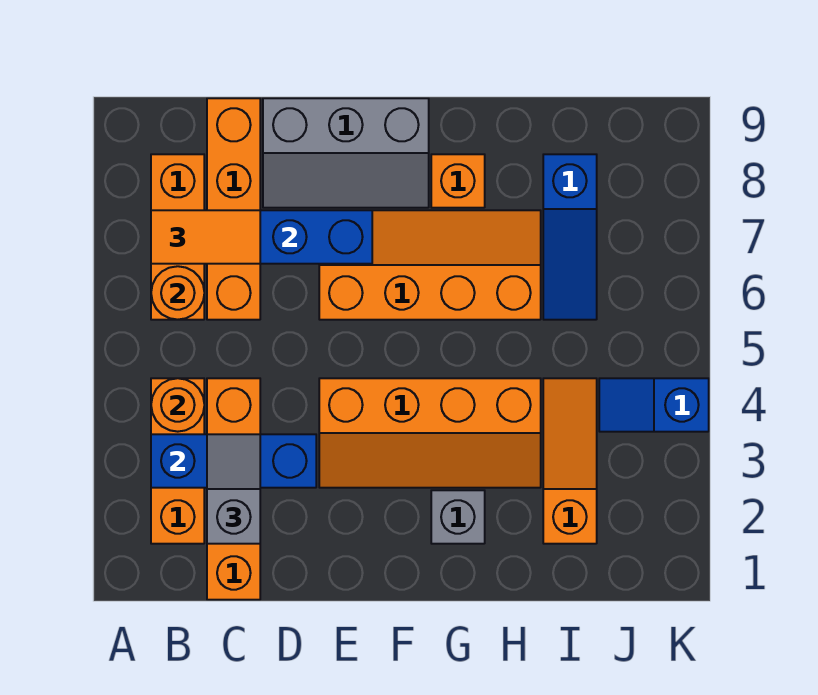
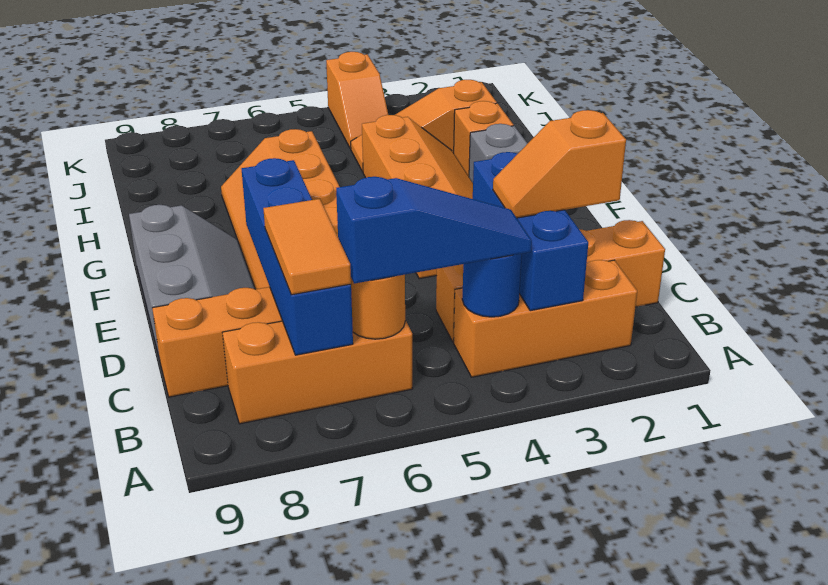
orange 1x1 round brick [151,378,204,432] -> blue 1x1 round brick [462,254,522,317]
grey 1x2 slope [207,434,260,544] -> orange 1x2 slope [493,110,626,218]
orange 1x1 brick [431,154,485,208] -> orange 1x1 brick moved to [454,101,513,176]
blue 1x3 slope [543,154,597,320] -> blue 1x3 slope moved to [336,177,532,284]
blue 1x2 slope [599,378,709,432] -> orange 1x2 slope [326,52,388,149]

